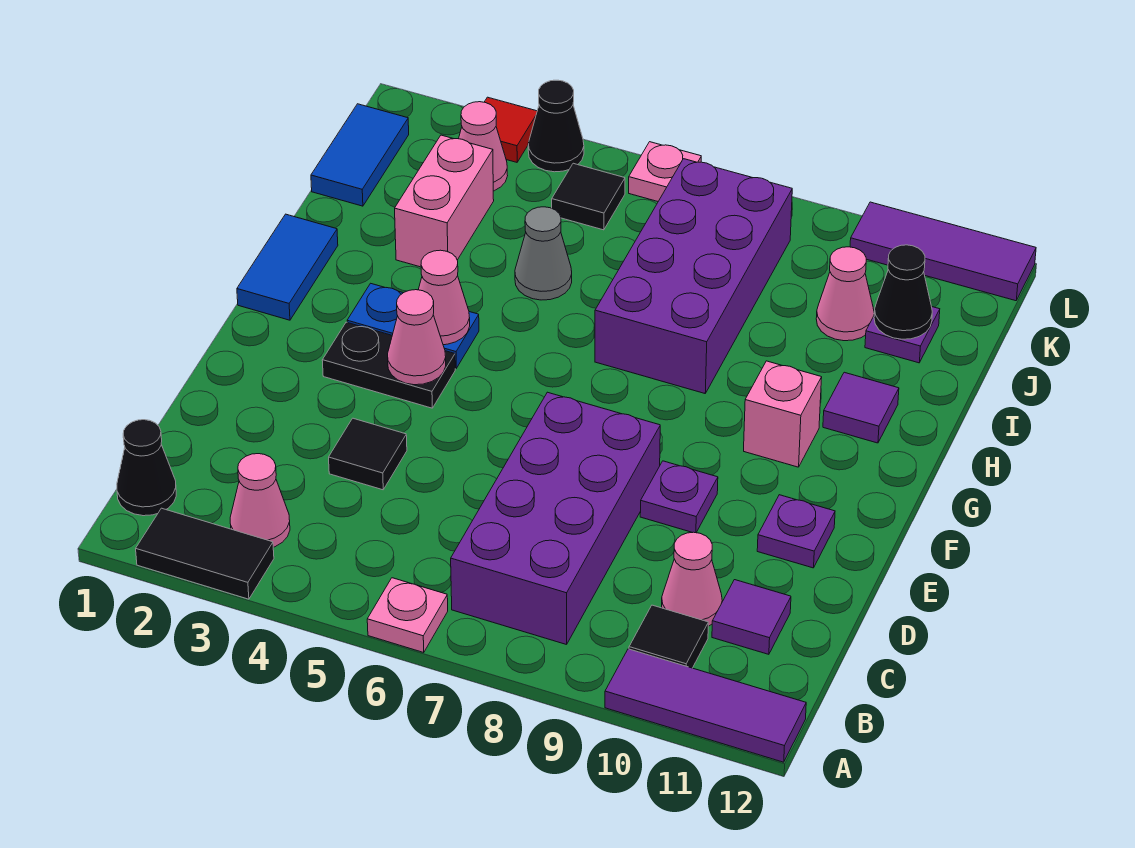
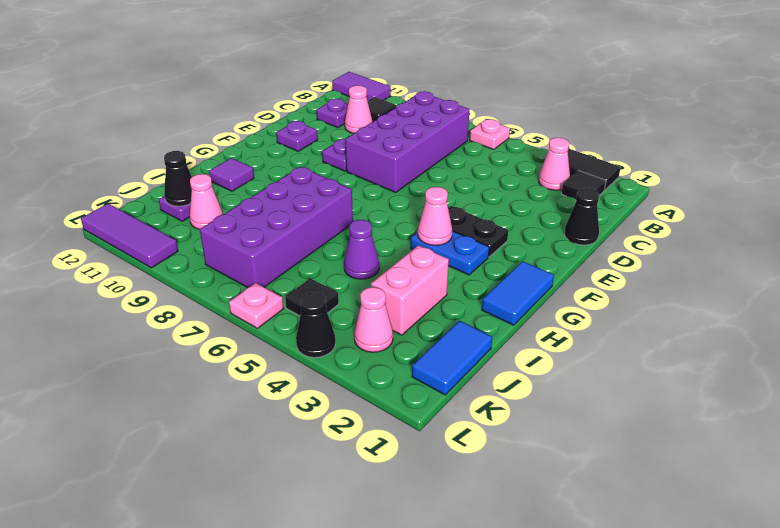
purple 1x3 tile [605,649,806,762] -> purple 1x2 tile [332,72,391,101]
black 1x1 cone [117,420,176,516] -> black 1x1 cone moved to [565,188,599,245]
purple 1x1 tile [712,580,791,654] -> purple 1x1 plate [317,99,348,128]
black 1x1 tile [329,418,407,490] -> black 1x1 tile moved to [561,170,606,199]
pink 1x1 cone [388,290,446,385] -> none
pink 1x1 brick [744,361,822,467] -> none
grey 1x1 cone [515,207,572,300] -> purple 1x1 cone [344,220,379,279]
red 1x1 tile [485,97,537,162] -> none

